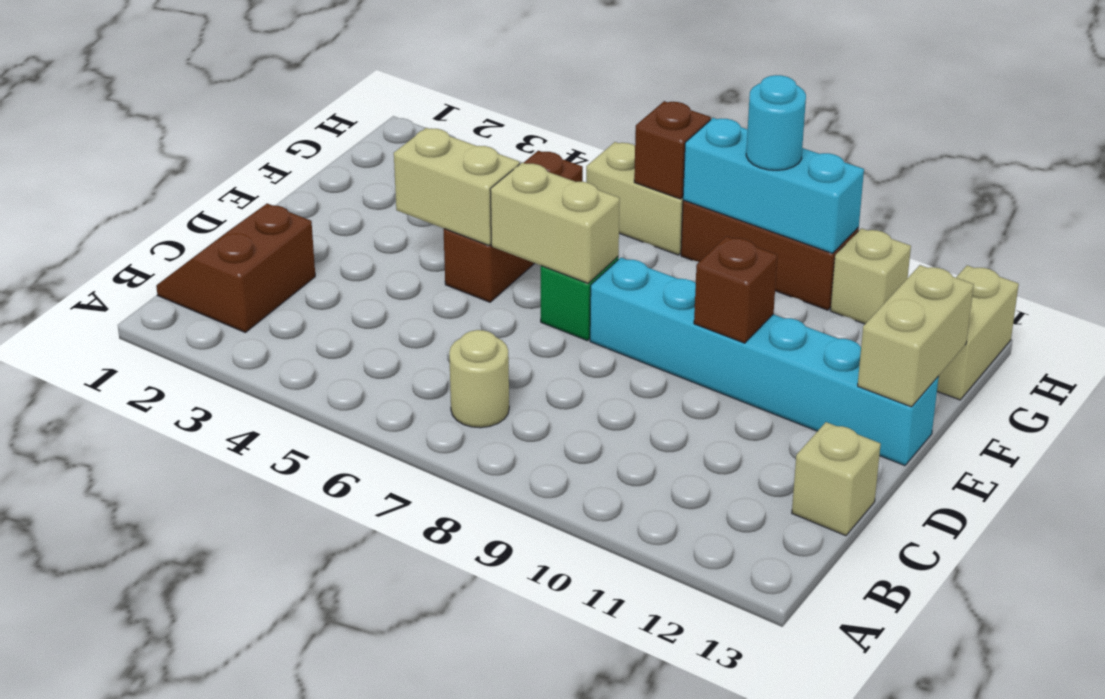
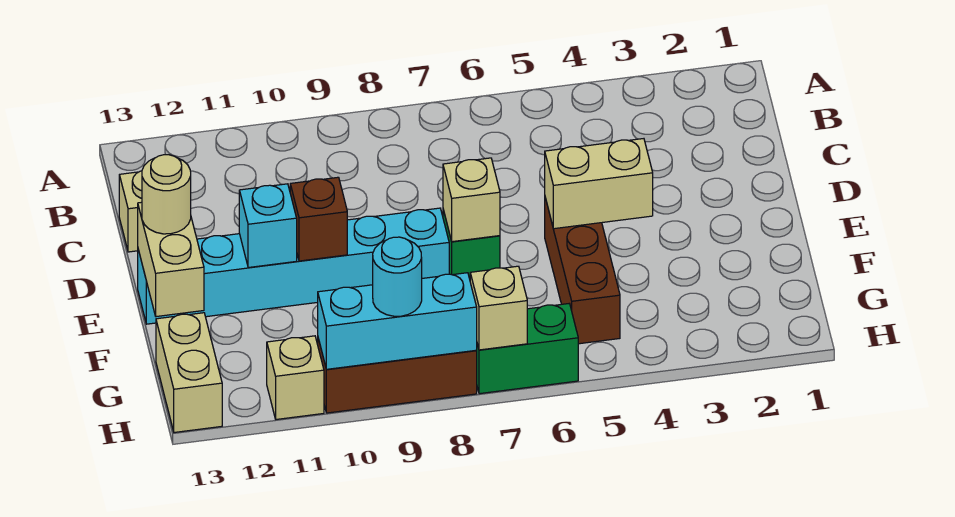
brown 2x2 slope [156,204,315,332] -> none
tan 1x1 round brick [449,330,509,428] -> tan 1x1 round brick moved to [142,155,191,234]
tan 1x2 brick [490,162,620,283] -> tan 1x1 brick [443,158,500,242]
none -> cyan 1x1 brick [239,184,297,268]
tan 1x2 brick [586,142,683,255] -> green 1x2 brick [476,304,578,394]
brown 1x1 brick [634,101,711,199] -> tan 1x1 brick [470,266,527,350]

